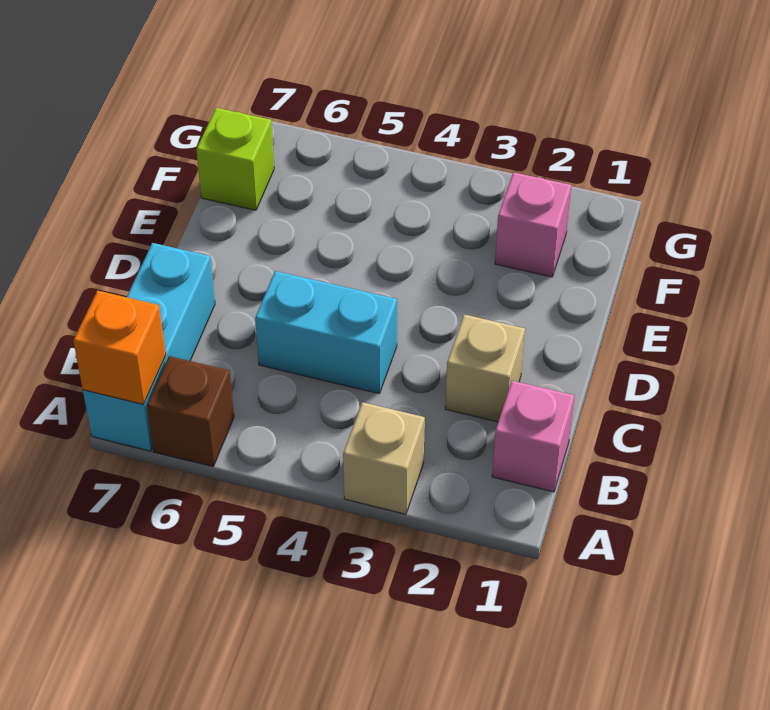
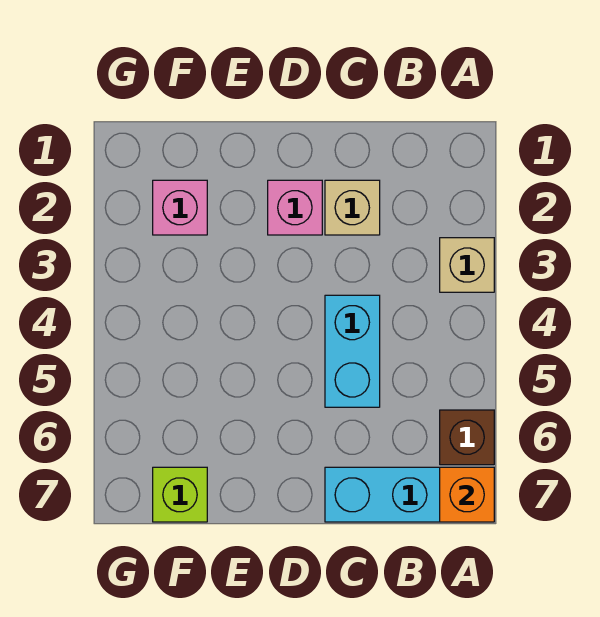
pink 1x1 brick [492,381,574,492] -> pink 1x1 brick moved to [268,180,322,235]

